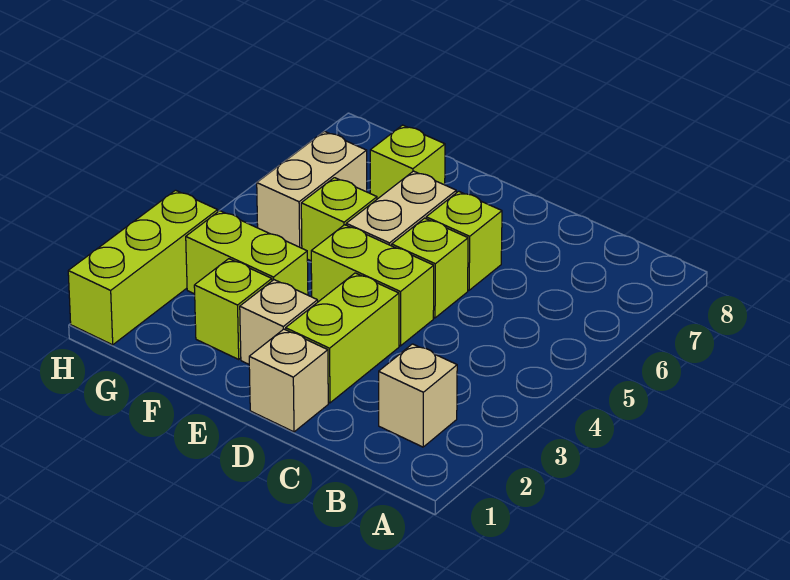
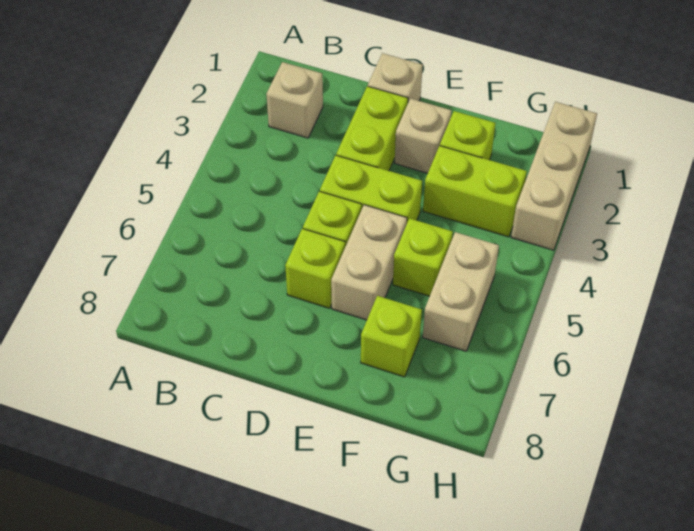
lime 1x3 brick [68,190,218,345] -> tan 1x3 brick [511,102,597,250]

